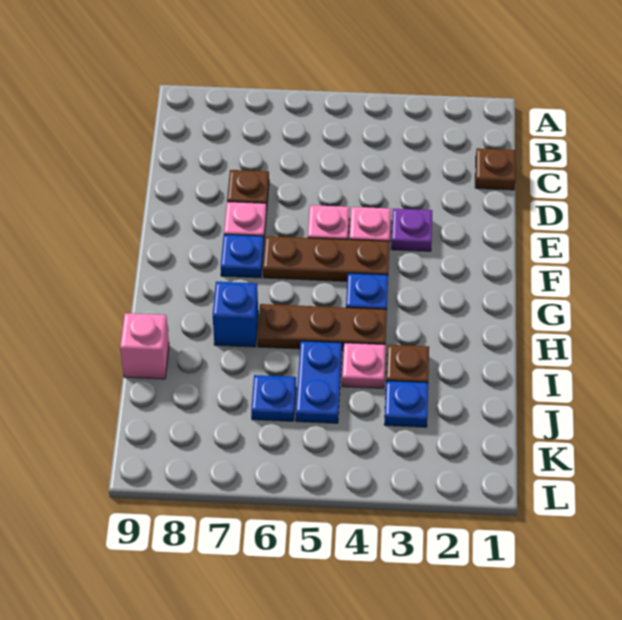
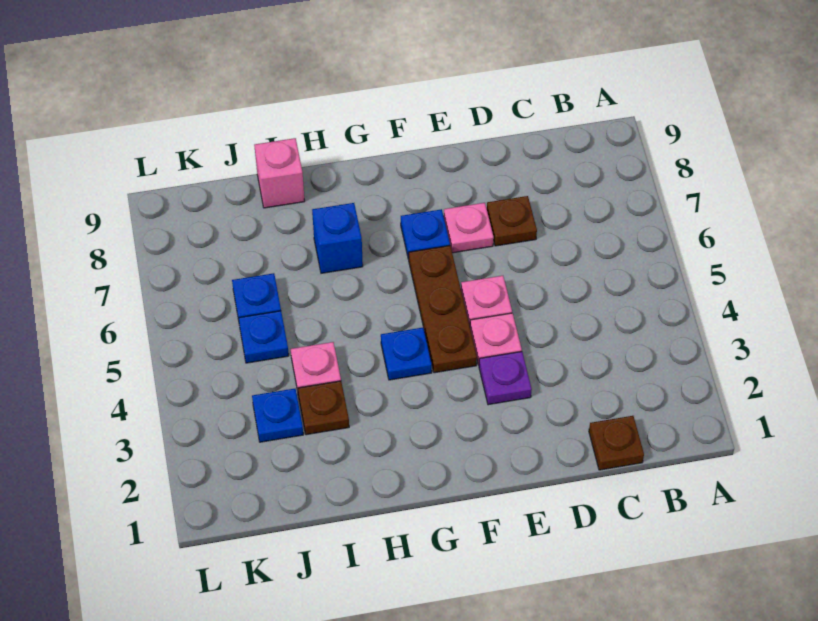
brown 1x3 plate [257,304,387,351] -> none
blue 1x2 plate [296,341,342,423] -> blue 1x1 plate [238,311,289,363]

